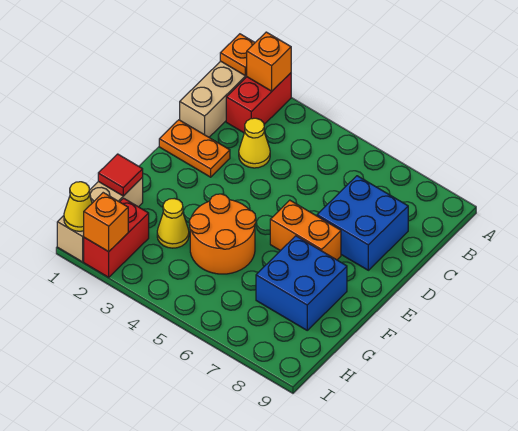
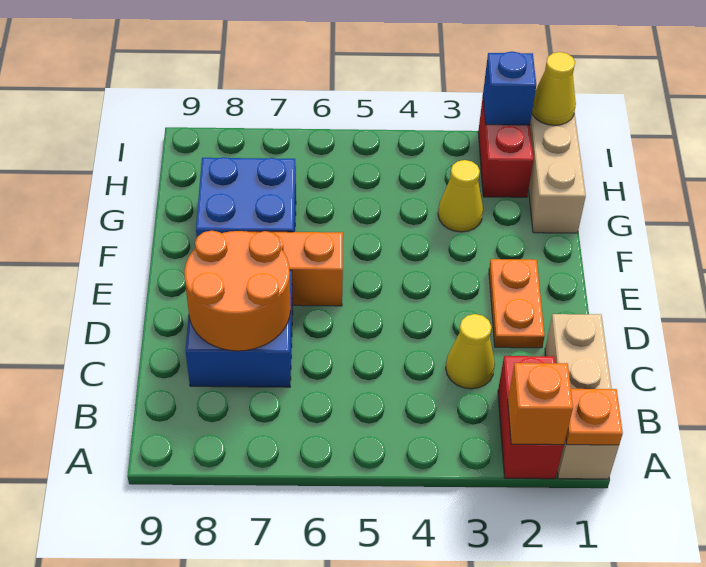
orange 1x2 plate [159,120,230,177] -> orange 1x2 plate turned to [489,259,545,348]
orange 2x2 round brick [189,194,256,274] -> orange 2x2 round brick moved to [184,231,291,351]
red 1x1 tile [98,154,143,196] -> none
orange 1x1 brick [84,193,128,252] -> blue 1x1 brick [483,52,536,125]

